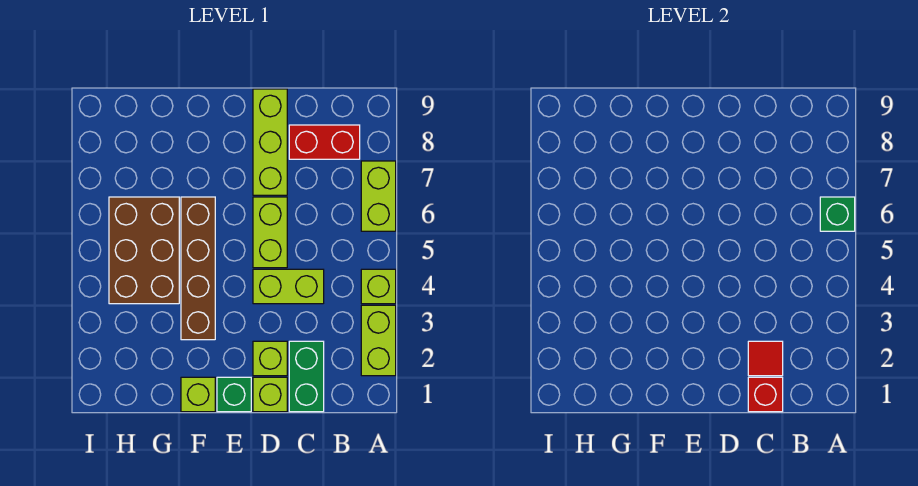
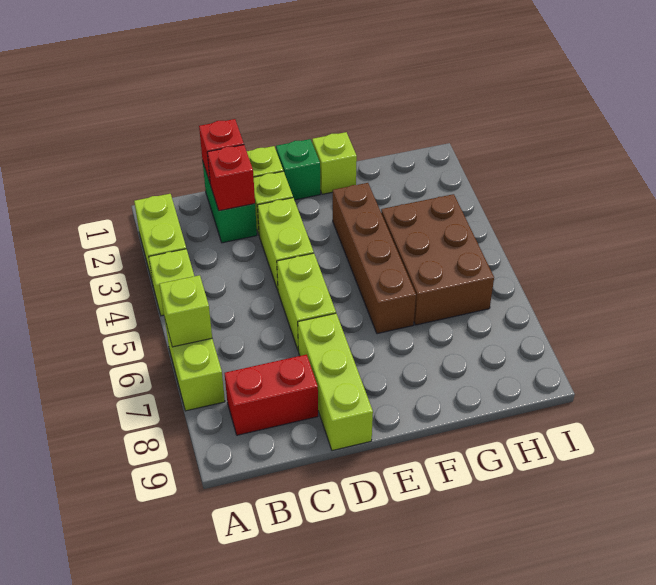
green 1x1 brick [820,197,855,231] -> lime 1x1 brick [160,275,212,347]
red 1x1 tile [748,341,783,376] -> red 1x1 brick [207,145,255,211]
lime 1x2 brick [253,269,324,304] -> lime 1x2 brick turned to [257,198,314,290]

